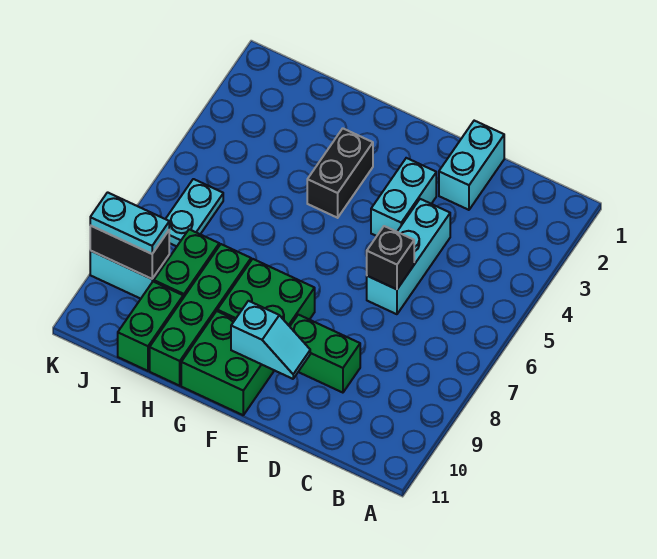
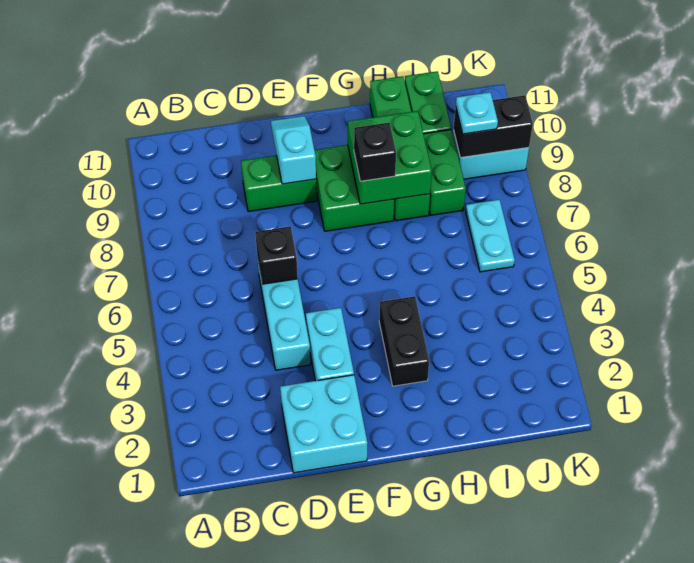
cyan 1x2 brick [439,121,504,210] -> cyan 2x2 brick [280,375,367,473]
cyan 1x2 slope [231,301,310,379] -> cyan 1x2 slope turned to [271,116,316,184]
green 2x2 brick [181,311,274,415] -> green 2x2 brick moved to [348,111,432,204]
none -> black 1x1 brick [354,123,396,181]
cyan 1x2 plate [90,192,169,254] -> cyan 1x1 plate [456,92,498,134]

